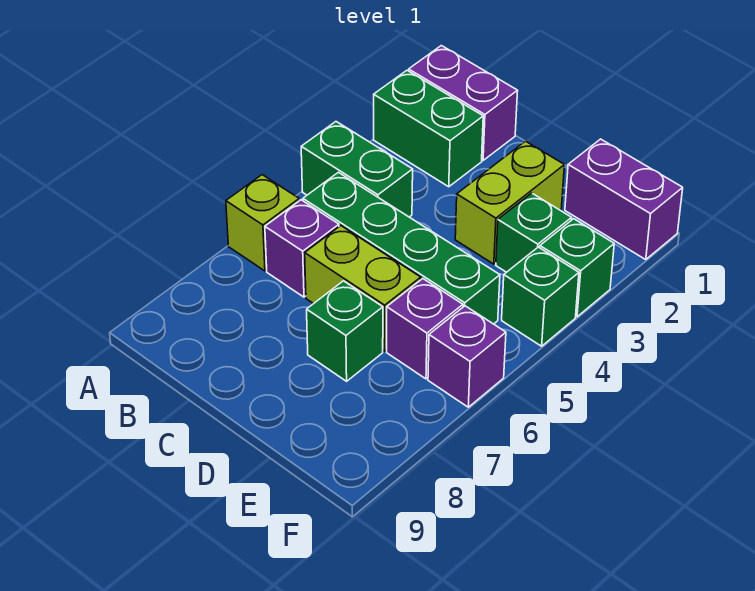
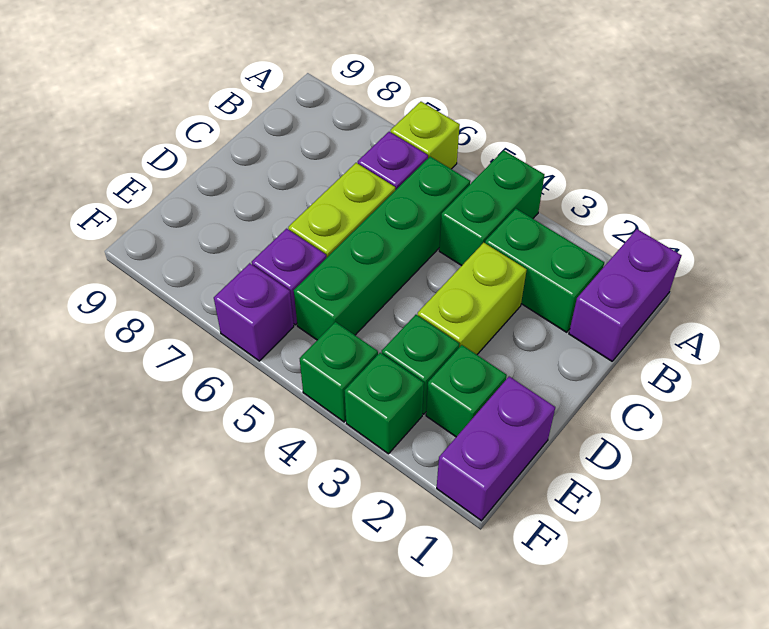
green 1x2 brick [374,71,483,187] -> green 1x2 brick turned to [485,209,604,332]
lime 1x2 brick [455,141,564,264] -> lime 1x2 brick turned to [418,243,527,355]
green 1x1 brick [307,281,383,381] -> green 1x1 brick moved to [426,345,507,437]

